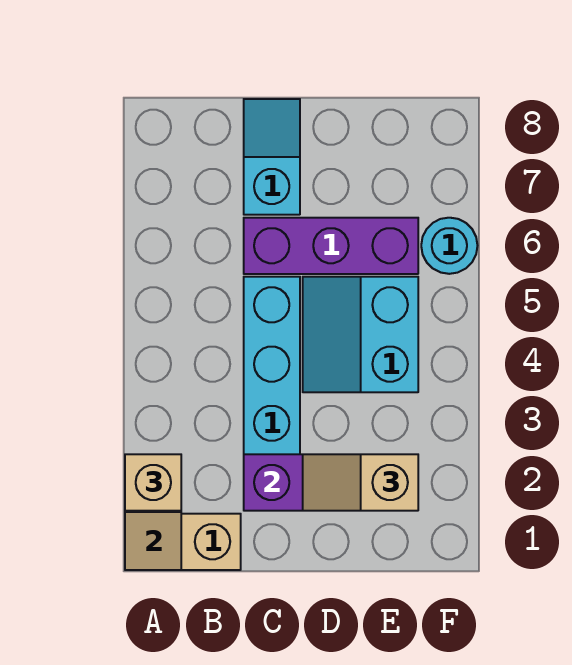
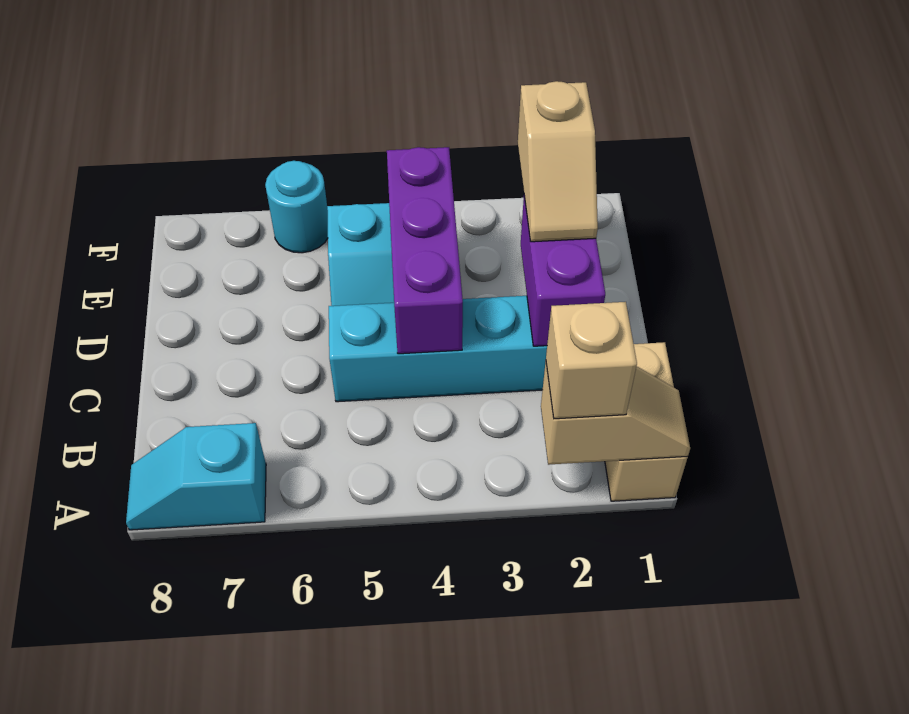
purple 1x3 brick [244,218,418,274] -> purple 1x3 brick moved to [387,147,463,354]
cyan 1x2 slope [244,99,300,215] -> cyan 1x2 slope moved to [126,423,266,530]

